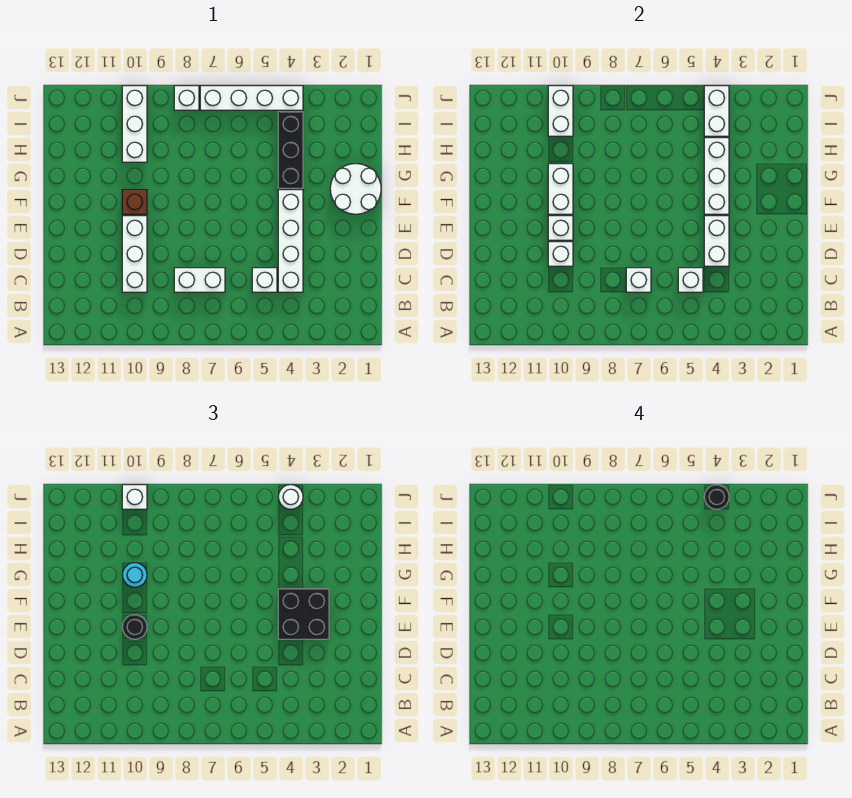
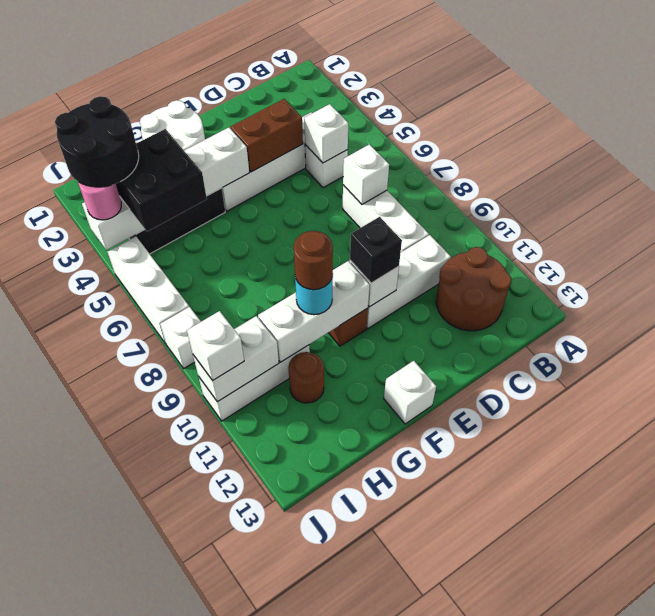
none -> brown 2x2 round brick [436,247,511,331]
white 1x2 brick [174,268,225,292] -> white 1x3 brick [343,185,429,252]
white 1x2 brick [704,216,729,266] -> brown 1x2 brick [231,99,303,172]
white 1x1 brick [548,242,573,266] -> white 1x1 brick moved to [384,361,436,424]
black 2x2 brick [278,589,329,639] -> black 2x2 brick moved to [116,129,207,232]
black 1x1 round brick [122,615,147,639] -> black 1x1 brick [350,217,402,283]
white 1x2 brick [548,164,573,214] -> white 1x3 brick [258,261,370,362]
none -> brown 1x1 round brick [294,231,333,290]
none -> brown 1x1 round brick [288,352,324,403]
white 1x4 brick [200,86,303,110] -> white 1x3 brick [108,236,189,344]
white 1x1 round brick [278,485,303,509] -> pink 1x1 round brick [78,182,121,220]
black 1x1 round brick [704,485,729,509] -> black 2x2 round brick [55,96,139,187]

